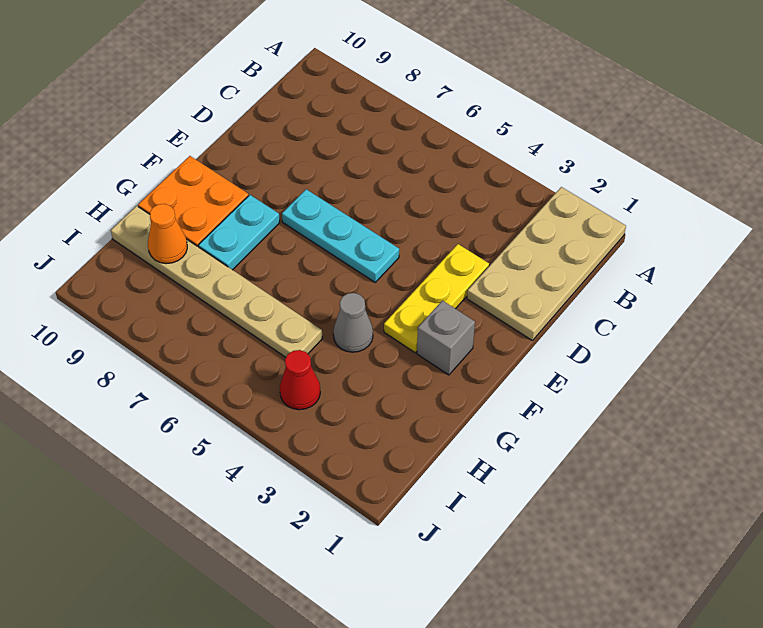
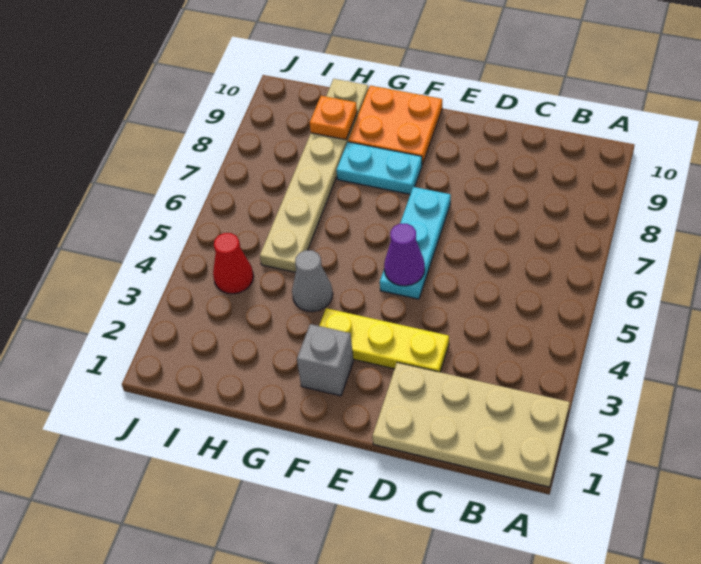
none -> purple 1x1 cone [384,224,425,286]
orange 1x1 cone [148,204,187,264] -> orange 1x1 plate [310,96,357,140]

